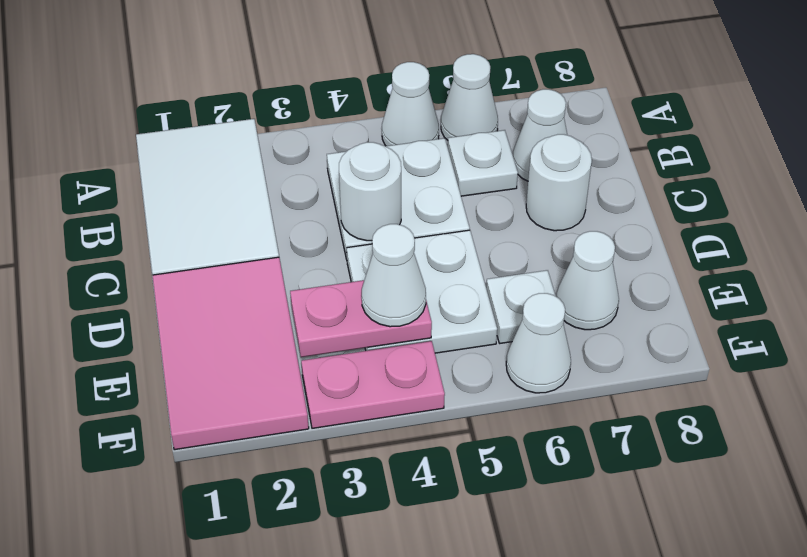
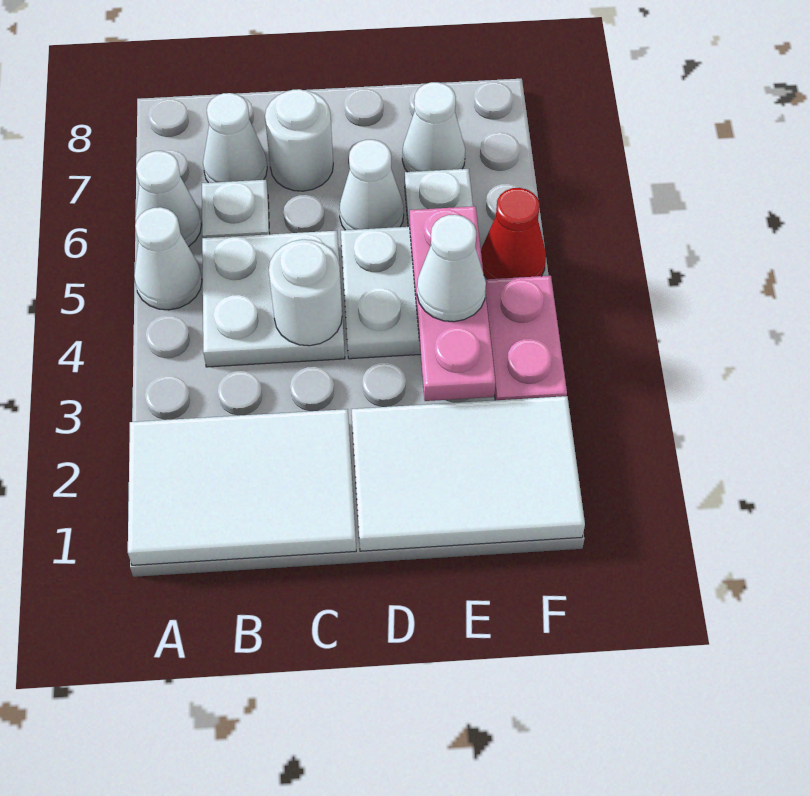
pink 2x3 tile [152,257,309,450] -> white 2x3 tile [351,396,585,551]
pink 1x2 plate [290,280,432,357] -> pink 1x3 plate [409,206,496,401]
none -> red 1x1 cone [481,188,546,279]
white 1x1 cone [506,293,571,393] -> white 1x1 cone moved to [339,140,404,230]

